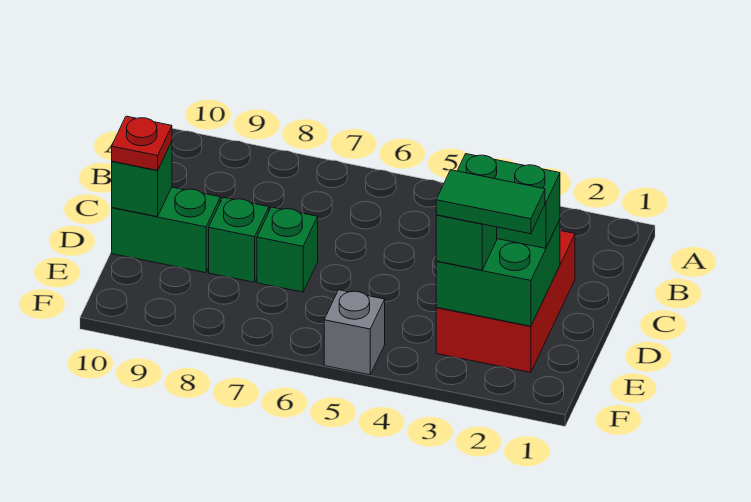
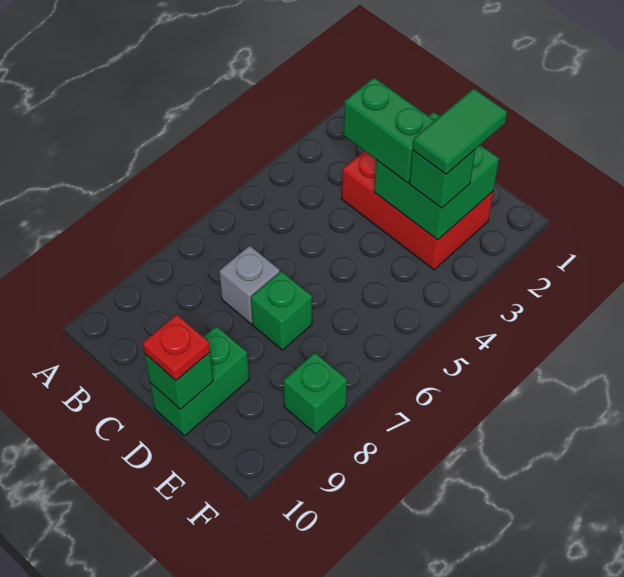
green 1x2 brick [457,154,560,248] -> green 1x2 brick turned to [344,78,435,183]
green 1x1 brick [209,197,269,282] -> green 1x1 brick moved to [284,353,347,434]
grey 1x1 brick [324,290,385,375] -> grey 1x1 brick moved to [219,246,280,324]

